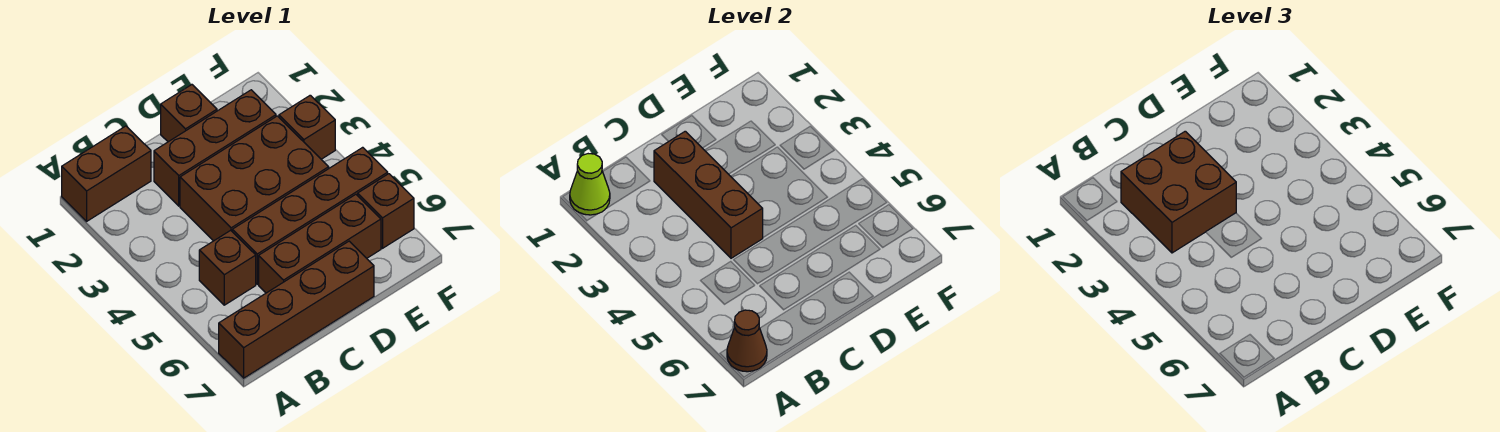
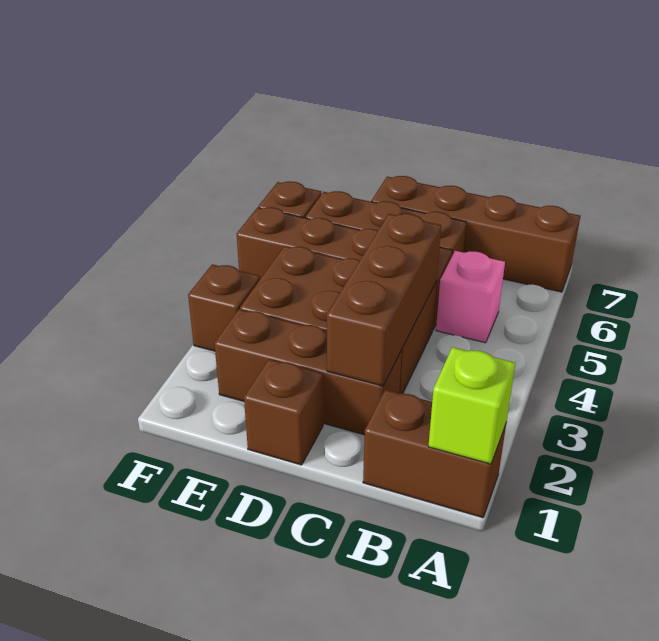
lime 1x1 cone [570,154,610,215] -> lime 1x1 brick [428,347,515,464]
brown 1x1 cone [727,310,767,372] -> none
brown 2x2 brick [1121,131,1236,253] -> none
brown 1x1 brick [199,230,256,305] -> pink 1x1 brick [436,251,505,343]

